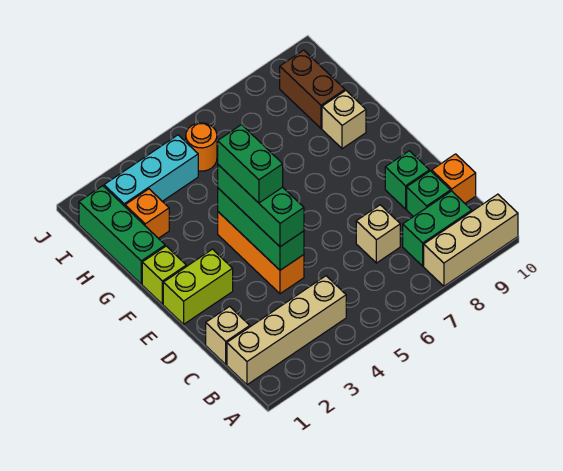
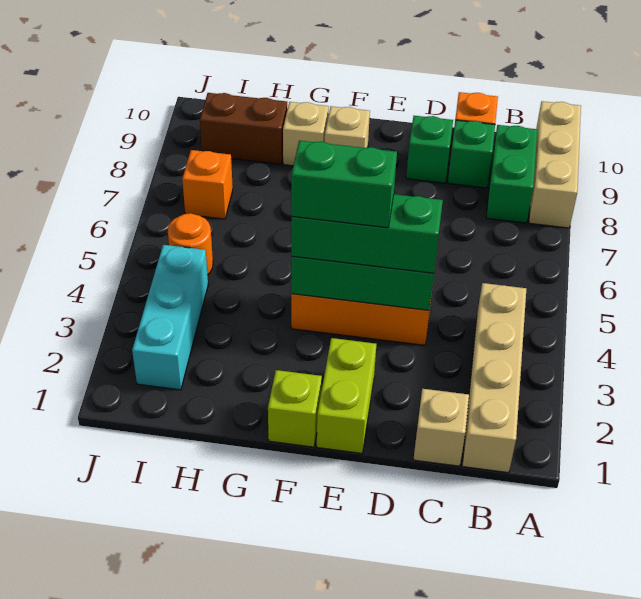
tan 1x1 brick [356,205,400,263] -> tan 1x1 brick moved to [325,106,370,148]
green 1x3 brick [79,186,165,284] -> none
orange 1x1 brick [125,189,169,238] -> orange 1x1 brick moved to [182,150,233,219]

